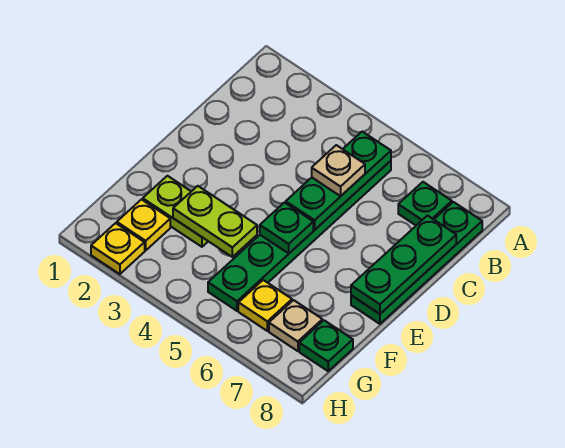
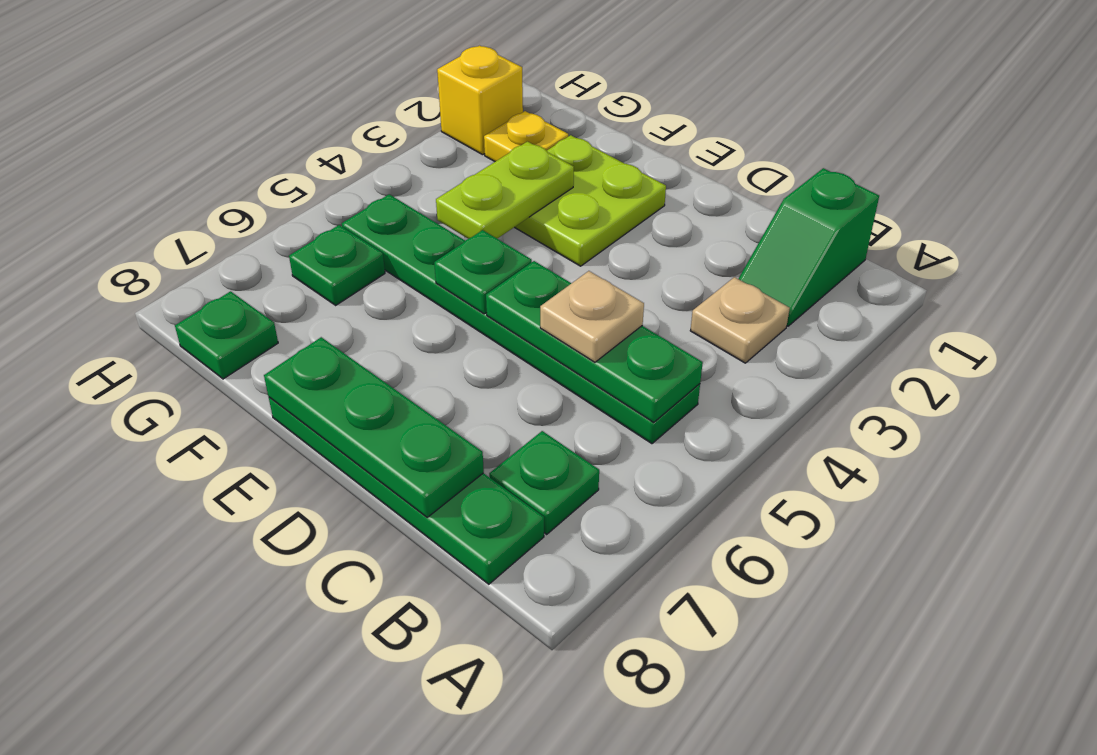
none -> green 1x2 slope [739,168,879,326]
lime 1x2 plate [143,176,208,247] -> lime 2x2 plate [515,135,666,266]
yellow 1x1 plate [238,280,292,331] -> green 1x1 plate [289,225,385,305]
tan 1x1 plate [269,300,322,351] -> tan 1x1 plate moved to [690,277,790,363]
yellow 1x1 plate [91,223,145,274] -> yellow 1x1 brick [437,46,523,155]

